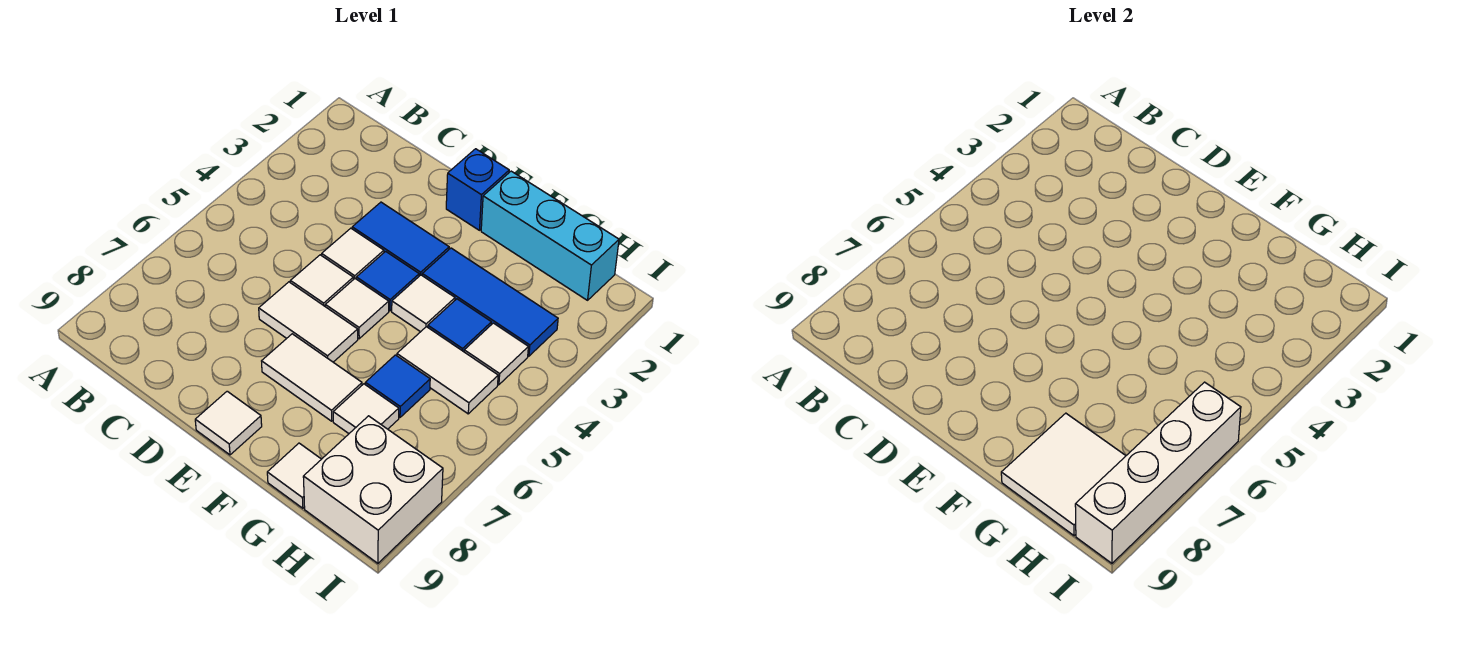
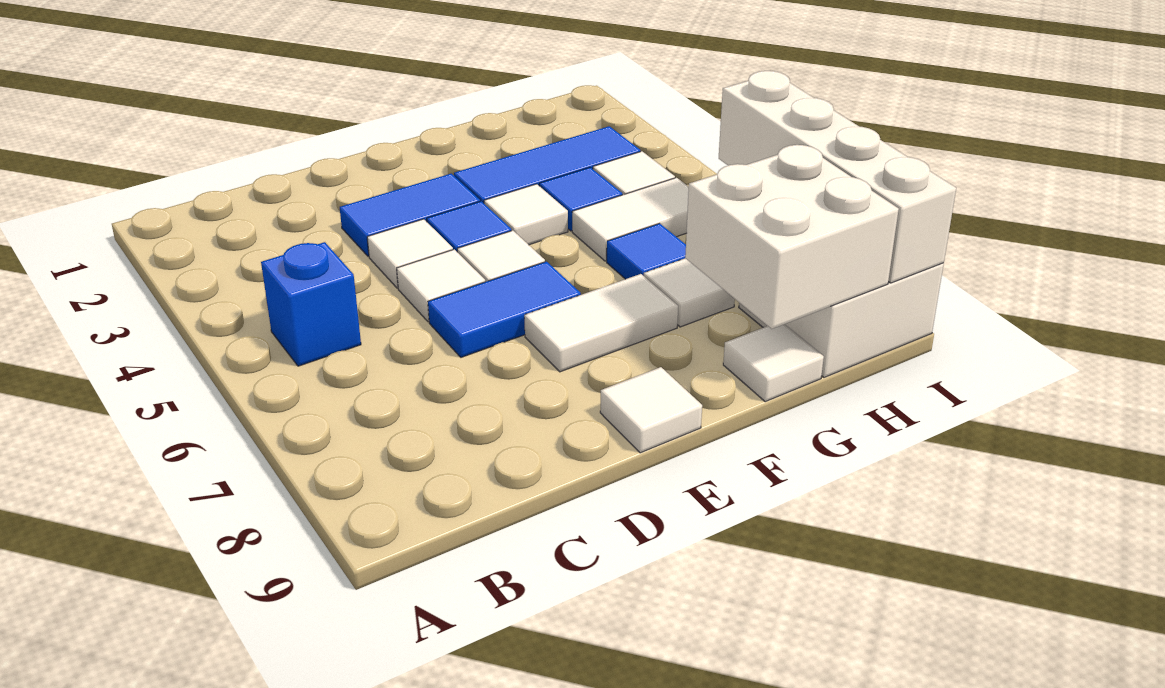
white 1x2 tile [259,282,358,362] -> blue 1x2 tile [428,262,581,357]
blue 1x1 brick [446,149,509,230] -> blue 1x1 brick moved to [261,242,361,366]
cyan 1x3 brick [481,171,619,300] -> none
white 2x2 tile [1001,413,1126,536] -> white 2x2 brick [685,145,899,329]

